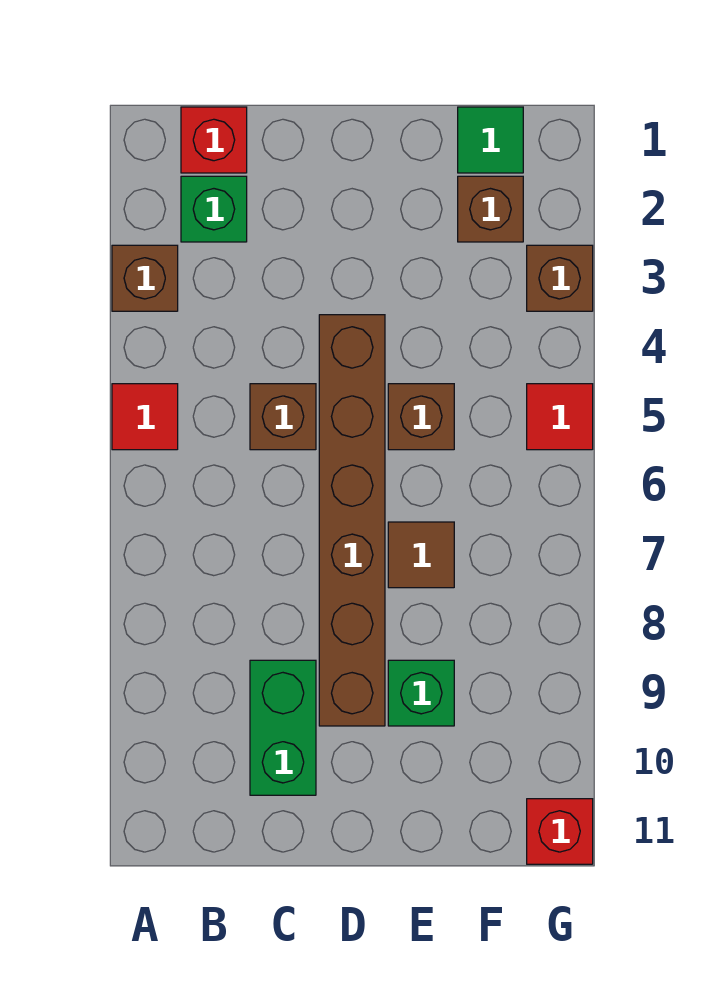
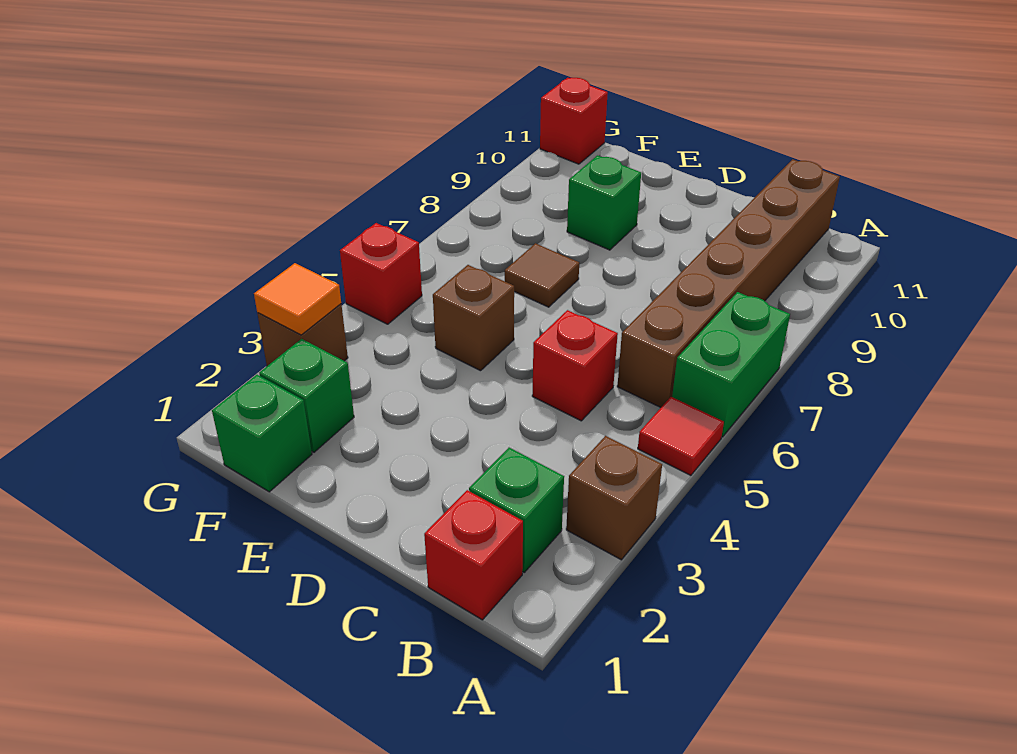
brown 1x1 brick [250,384,316,450] -> red 1x1 brick [532,310,618,421]
green 1x2 brick [250,660,316,795] -> green 1x2 brick moved to [672,292,790,437]
brown 1x6 brick [319,315,385,726] -> brown 1x6 brick moved to [617,159,840,407]
green 1x1 tile [458,107,523,173] -> green 1x1 brick [212,375,312,492]
brown 1x1 brick [458,176,523,242] -> green 1x1 brick [259,339,354,452]
none -> orange 1x1 tile [254,263,341,335]
red 1x1 tile [527,384,593,450] -> red 1x1 brick [340,223,422,324]

